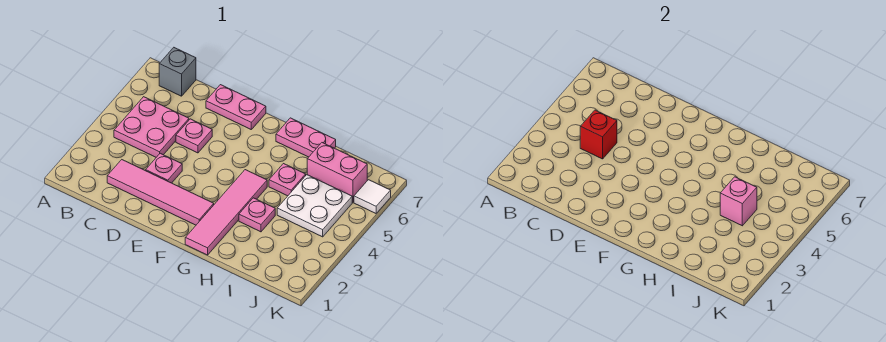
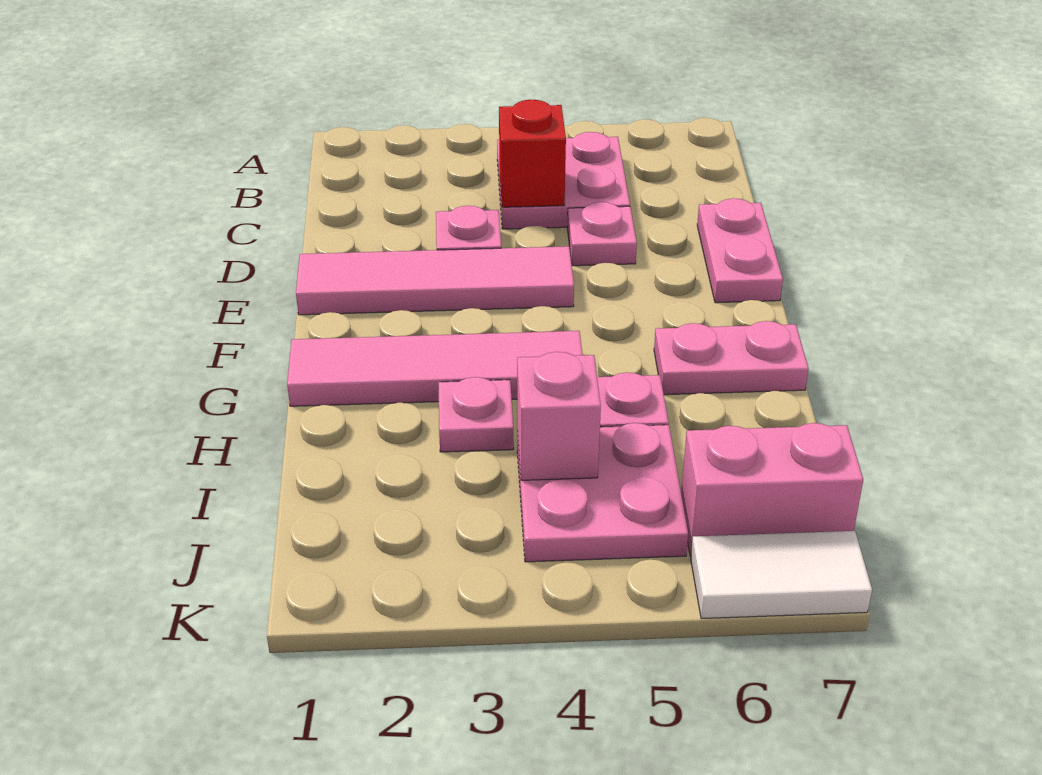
grey 1x1 brick [159,48,196,96] -> none
pink 1x4 tile [107,160,214,225] -> pink 1x4 tile turned to [296,246,574,315]
pink 1x2 plate [276,118,336,157] -> pink 1x2 plate turned to [654,321,809,395]
white 2x2 plate [277,175,352,237] -> pink 2x2 plate [517,423,688,562]
pink 1x2 brick [307,143,367,202] -> pink 1x2 brick turned to [681,423,864,556]
white 1x1 tile [354,180,391,213] -> white 1x2 tile [691,531,872,619]

